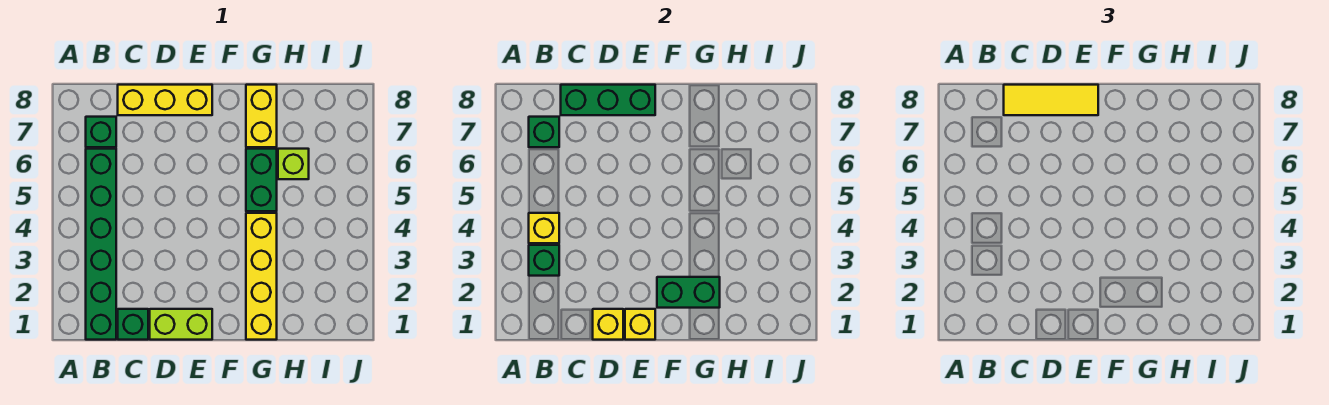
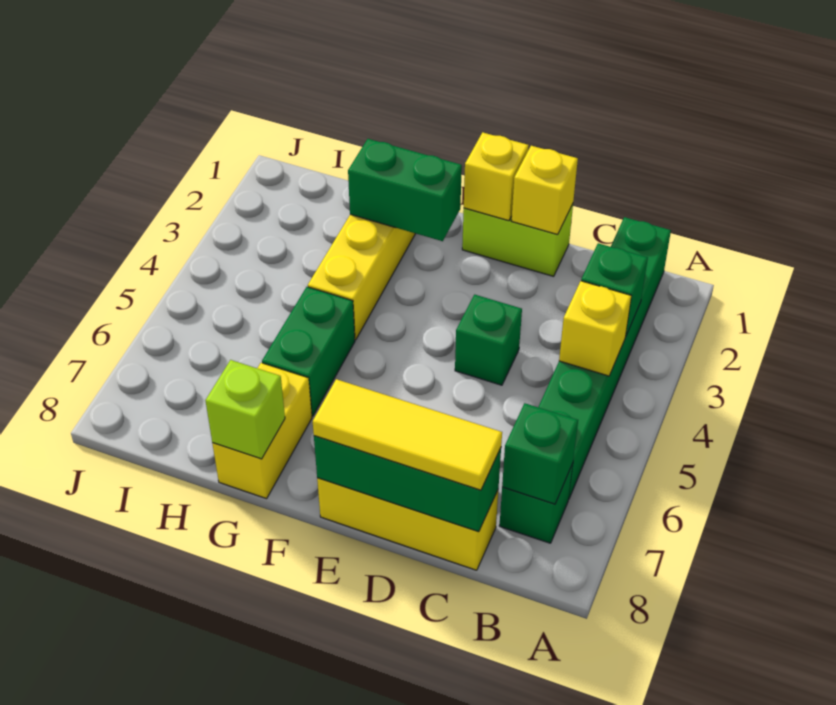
green 1x1 brick [118,309,148,340] -> green 1x1 brick moved to [455,295,522,385]
lime 1x1 brick [278,149,309,179] -> lime 1x1 brick moved to [205,360,285,459]

